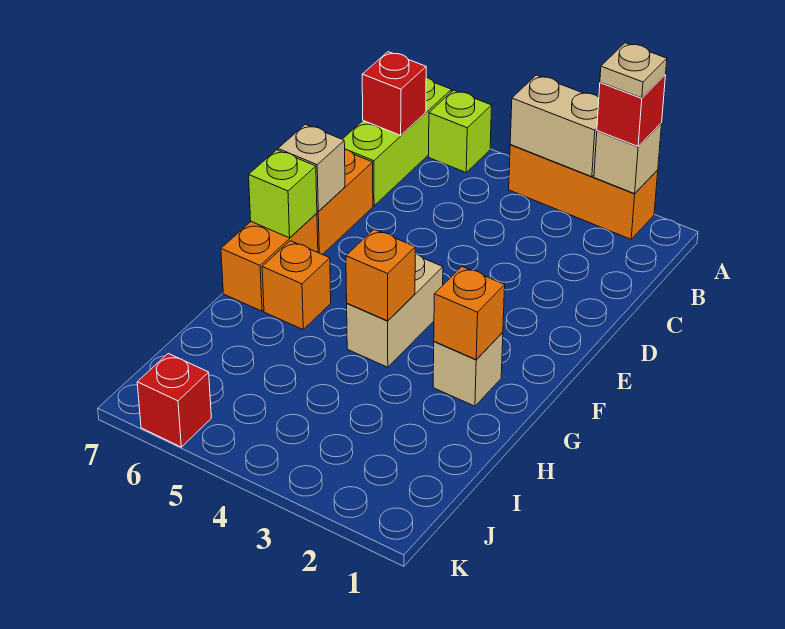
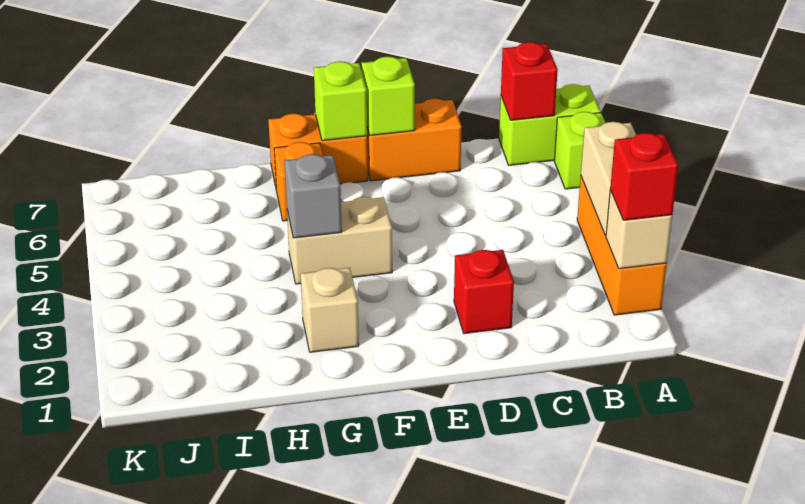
tan 1x1 plate [600,43,667,98] -> none
lime 1x3 brick [343,78,452,206] -> lime 1x2 brick [499,84,601,165]
tan 1x1 brick [278,125,345,211] -> lime 1x1 brick [361,57,415,135]
orange 1x1 brick [434,267,505,360] -> none
orange 1x1 brick [346,229,415,321] -> grey 1x1 brick [285,154,342,238]
red 1x1 brick [137,354,211,447] -> red 1x1 brick moved to [454,250,514,334]

